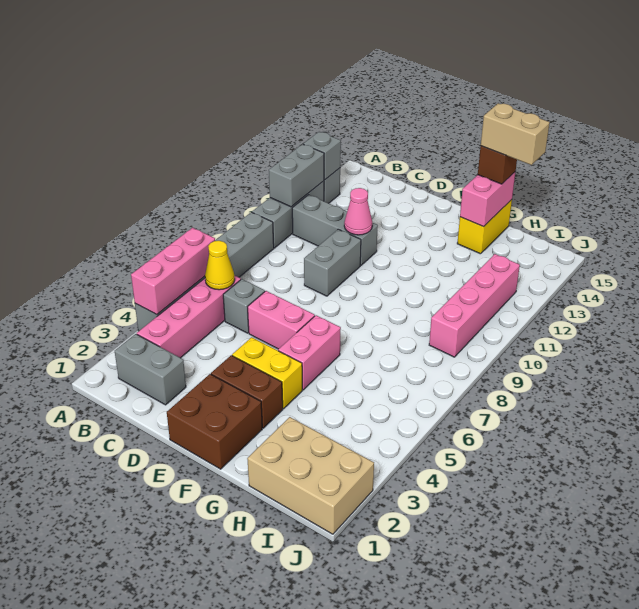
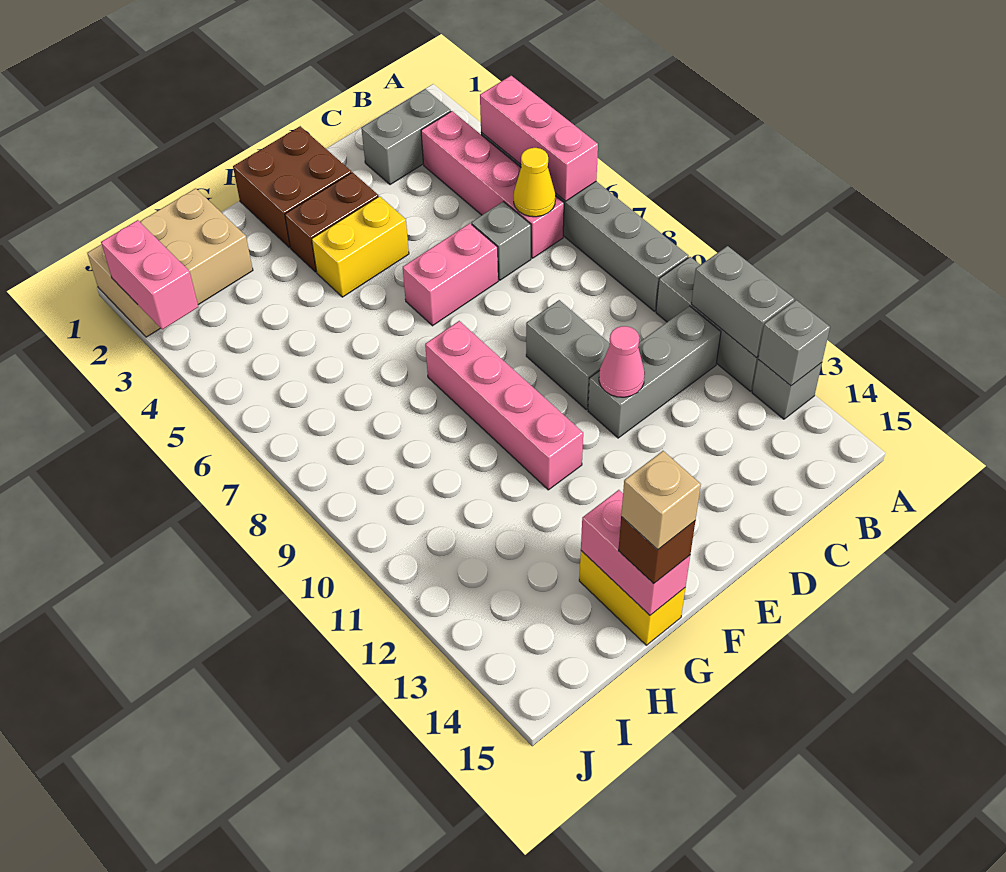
pink 1x2 brick [278,315,341,390] -> pink 1x2 brick moved to [101,220,198,330]
tan 1x2 brick [481,103,550,165] -> tan 1x1 brick [621,451,701,550]
pink 1x4 brick [429,254,520,357] -> pink 1x4 brick moved to [425,321,583,490]

